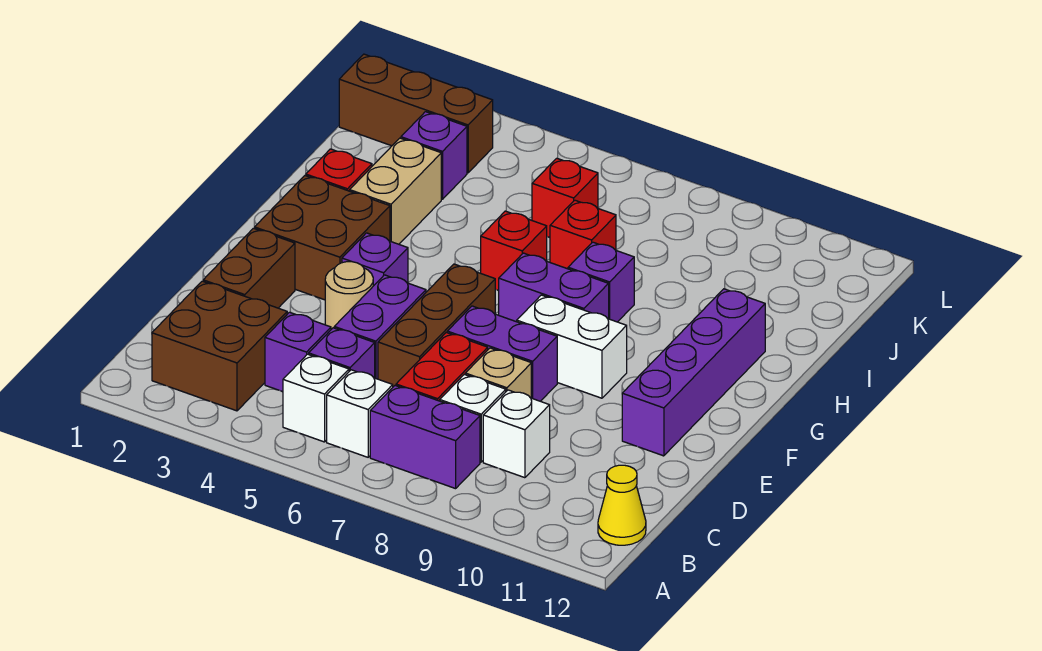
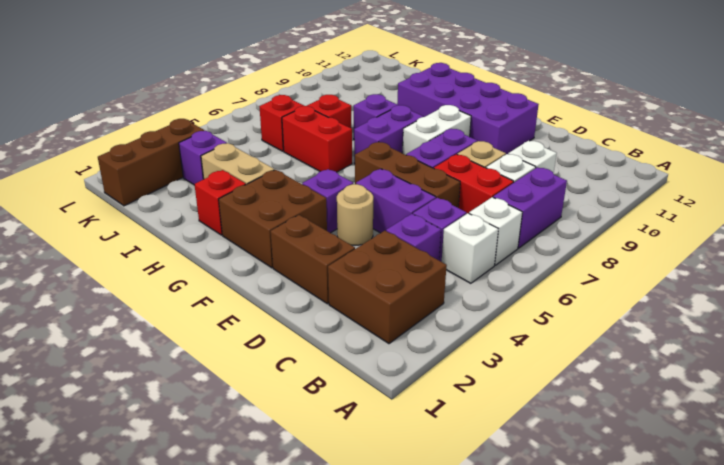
yellow 1x1 cone [598,465,646,545] -> none
purple 1x4 brick [622,289,765,456] -> purple 2x4 brick [397,63,539,154]
red 1x1 brick [481,211,547,290] -> red 1x2 brick [282,106,352,172]

